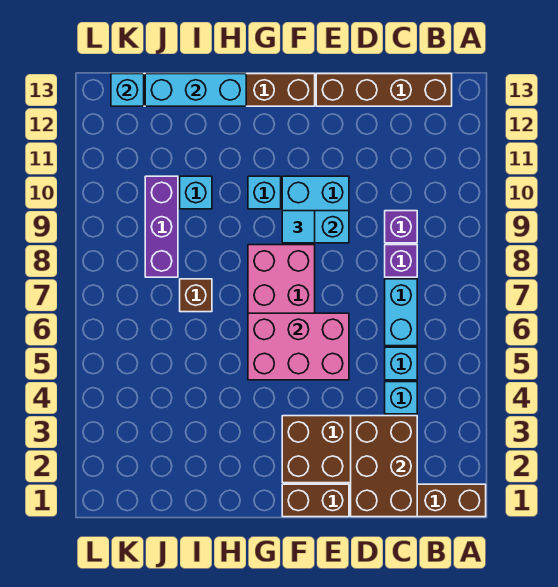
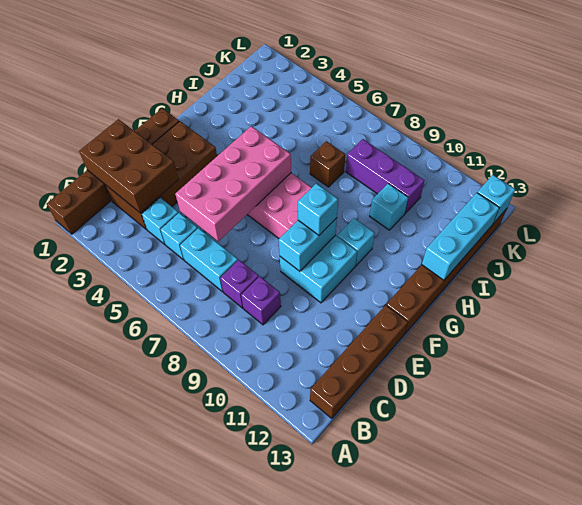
pink 2x3 brick [248,313,349,380] -> pink 2x4 brick [175,126,291,241]
cyan 1x1 tile [282,211,315,243] -> cyan 1x1 brick [298,183,338,235]

